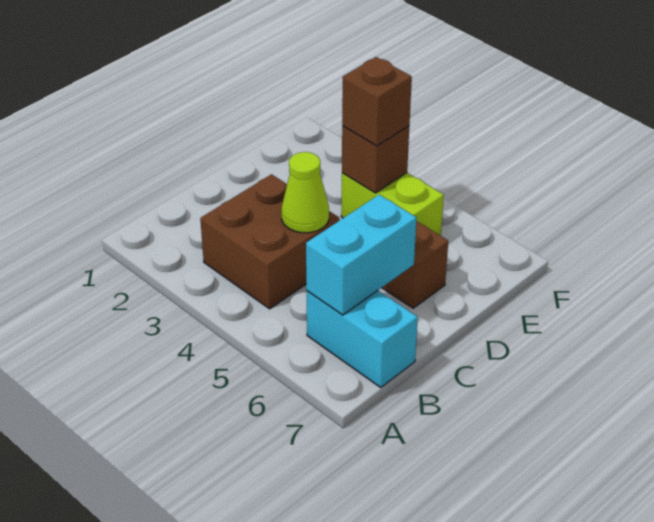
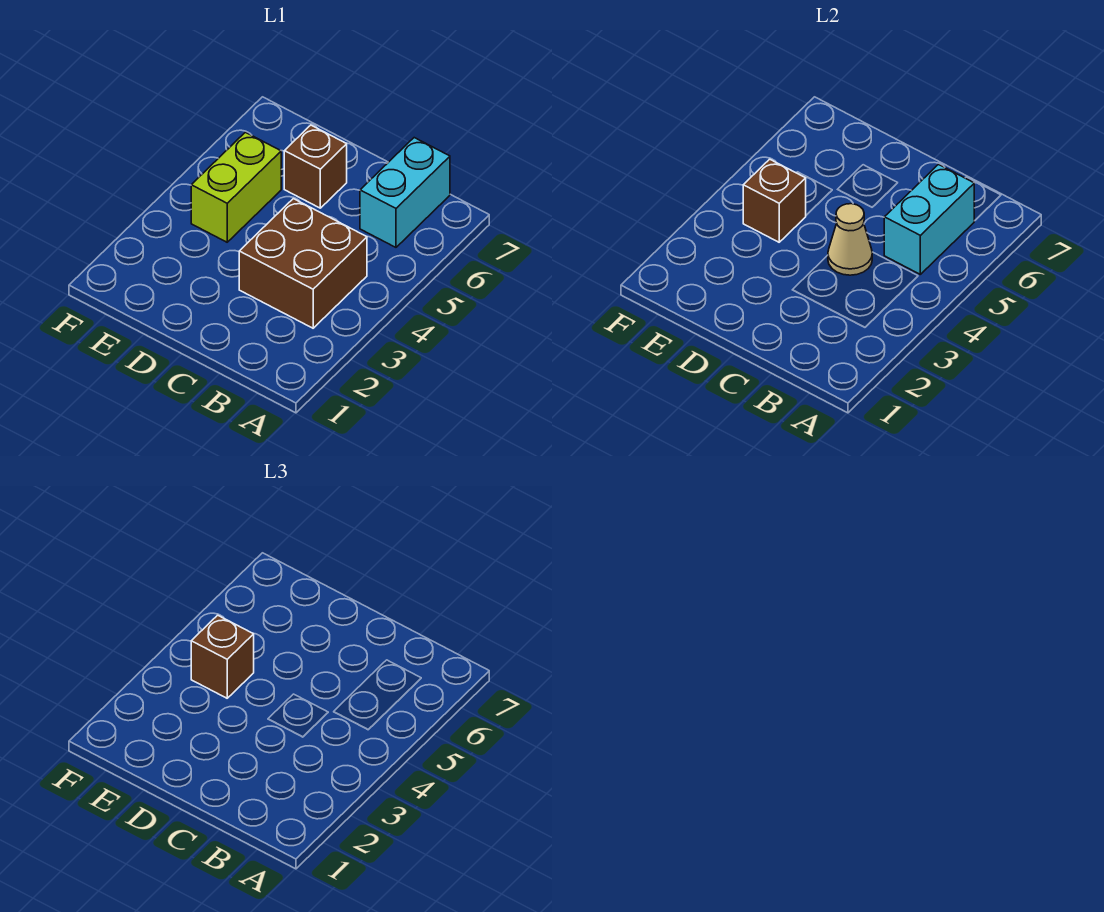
cyan 1x2 brick [306,195,416,315] -> cyan 1x2 brick turned to [884,165,974,274]
lime 1x1 cone [281,152,329,233] -> tan 1x1 cone [828,204,872,275]

